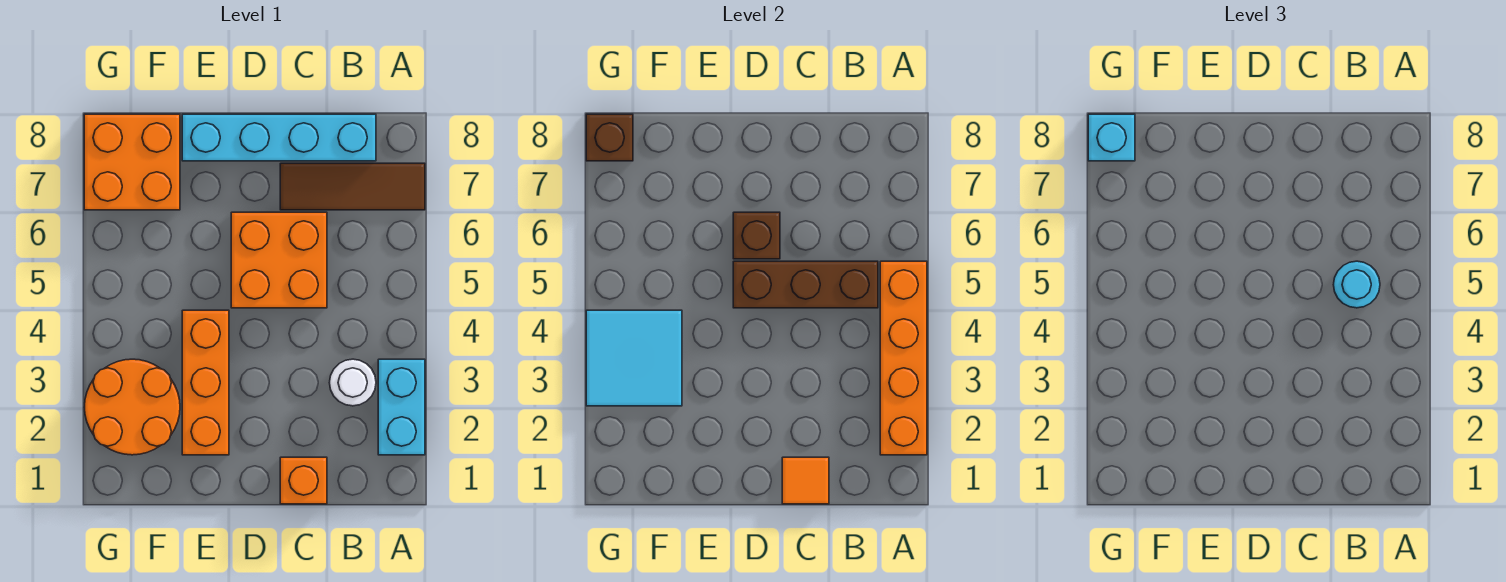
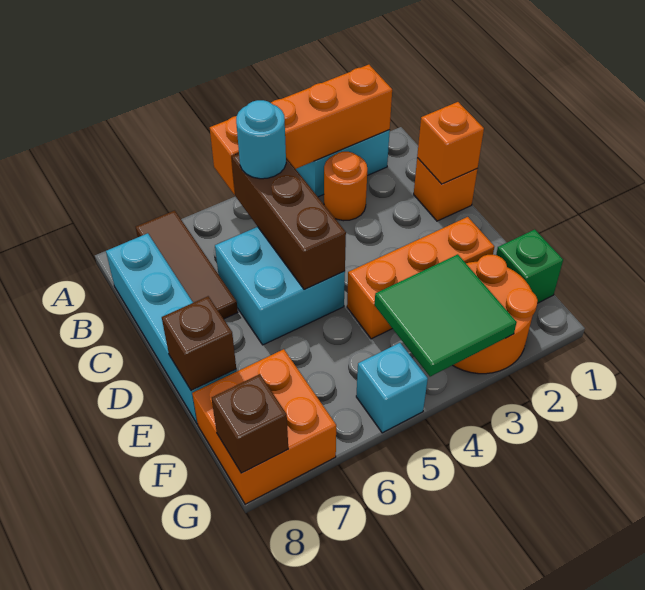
white 1x1 round brick [329,359,376,406] -> orange 1x1 round brick [324,152,367,221]
orange 1x1 tile [782,457,829,504] -> orange 1x1 brick [417,102,484,184]
orange 2x2 brick [231,212,327,308] -> cyan 2x2 brick [215,227,345,345]
brown 1x1 brick [733,212,780,259] -> brown 1x1 brick moved to [162,296,236,391]
none -> green 1x1 brick [496,229,563,303]
cyan 2x2 tile [586,310,682,406] -> green 2x2 tile [375,254,517,377]
cyan 1x1 brick [1088,114,1135,161] -> cyan 1x1 brick moved to [356,343,428,433]

